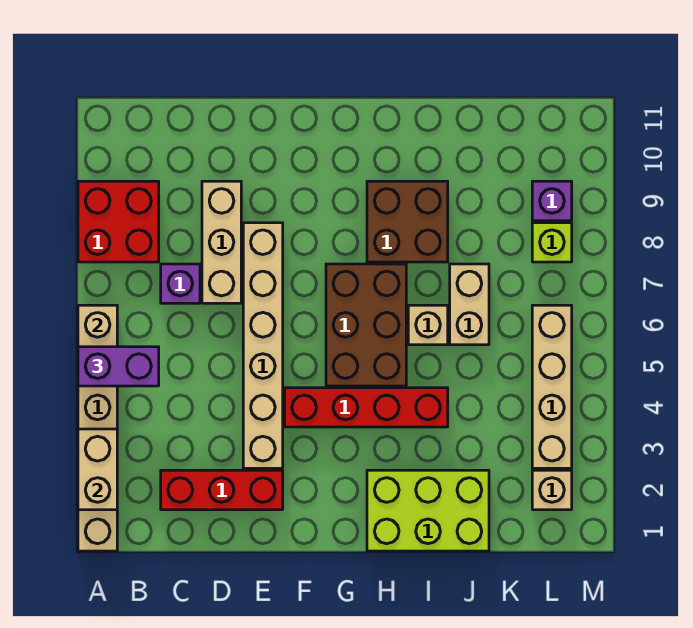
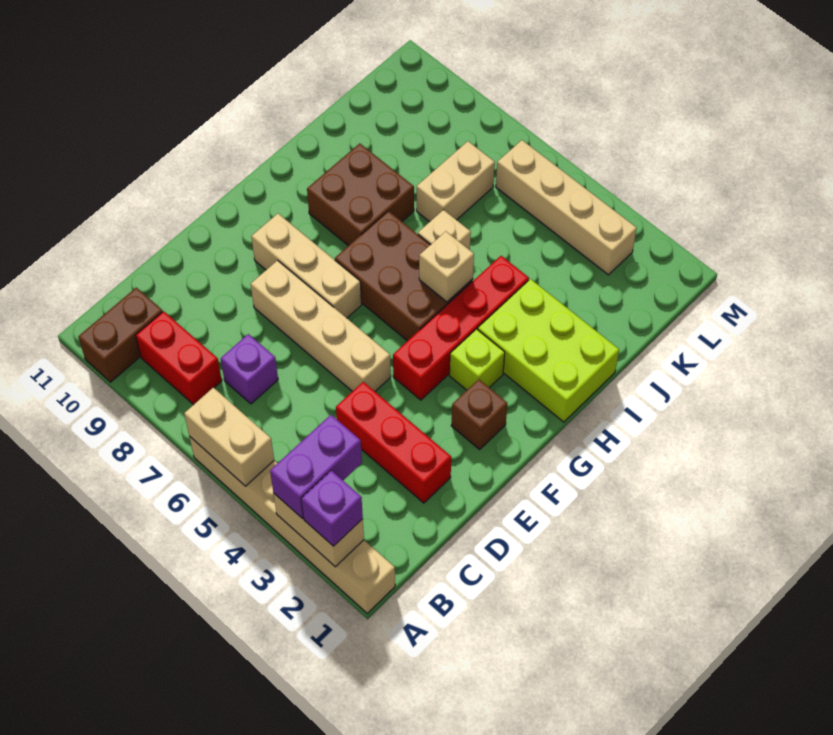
purple 1x2 brick [78,347,159,386] -> purple 1x2 brick moved to [270,415,362,518]
red 2x2 brick [78,181,159,262] -> red 1x2 brick [136,311,222,405]
none -> brown 1x2 brick [78,287,163,382]
red 1x3 brick [161,470,283,510] -> red 1x3 brick turned to [336,382,451,503]
tan 1x3 brick [202,181,241,303] -> tan 1x3 brick moved to [251,214,362,318]
tan 1x6 brick [243,223,283,468] -> tan 1x4 brick [251,260,391,391]
none -> brown 1x1 brick [451,379,507,449]
lime 2x3 brick [367,470,489,551] -> lime 2x3 brick turned to [478,279,619,422]
tan 1x2 brick [450,264,489,345] -> tan 1x2 brick turned to [417,141,495,222]
tan 1x1 brick [532,470,572,510] -> tan 1x1 brick moved to [419,231,474,302]
lime 1x1 brick [532,223,572,262] -> lime 1x1 brick moved to [450,329,505,390]
purple 1x1 brick [532,181,572,221] -> purple 1x1 brick moved to [301,471,363,546]

